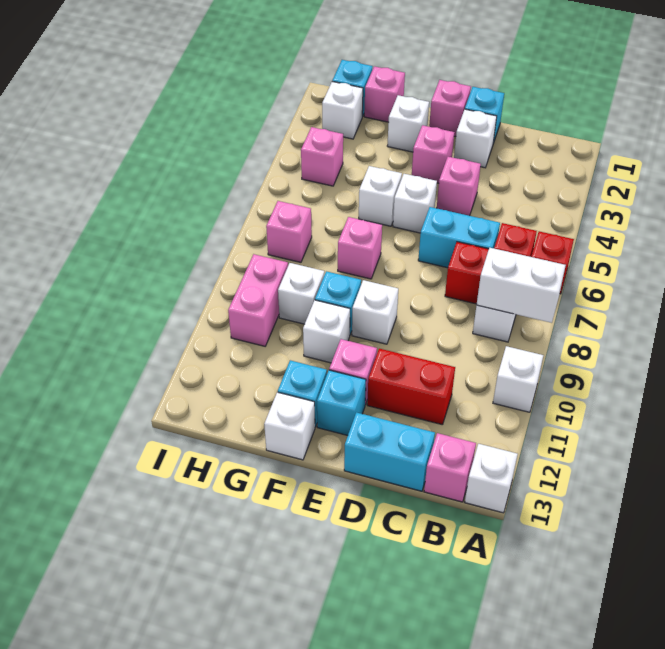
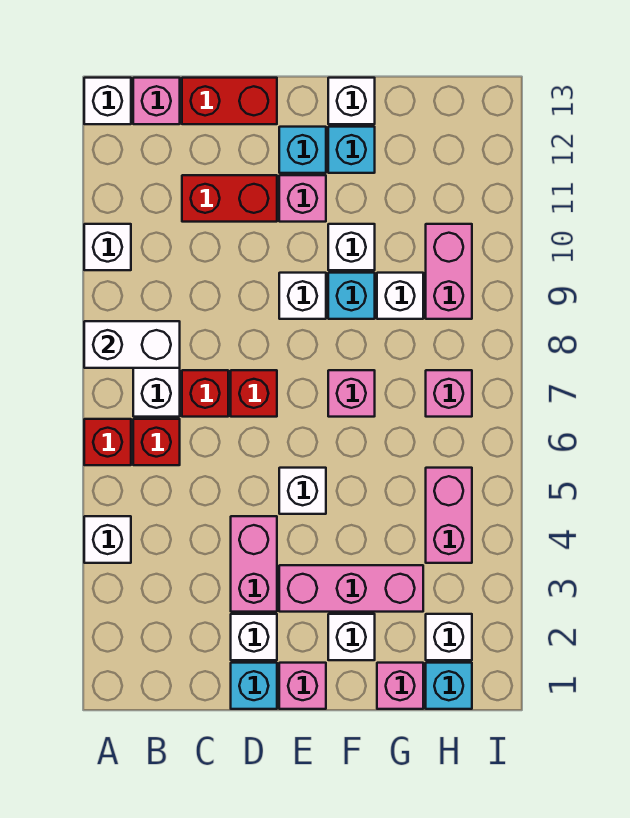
cyan 1x2 brick [418,207,500,268] -> none
cyan 1x2 brick [344,412,435,491] -> red 1x2 brick [182,78,277,124]
pink 1x1 brick [437,157,481,216] -> pink 1x2 brick [231,516,277,612]
none -> red 1x1 brick [231,370,277,417]
pink 1x1 brick [412,125,454,183] -> pink 1x3 brick [279,565,423,612]
white 1x1 brick [359,166,402,226] -> white 1x1 brick moved to [84,516,131,563]
pink 1x1 brick [301,127,343,186] -> pink 1x2 brick [426,468,472,563]

